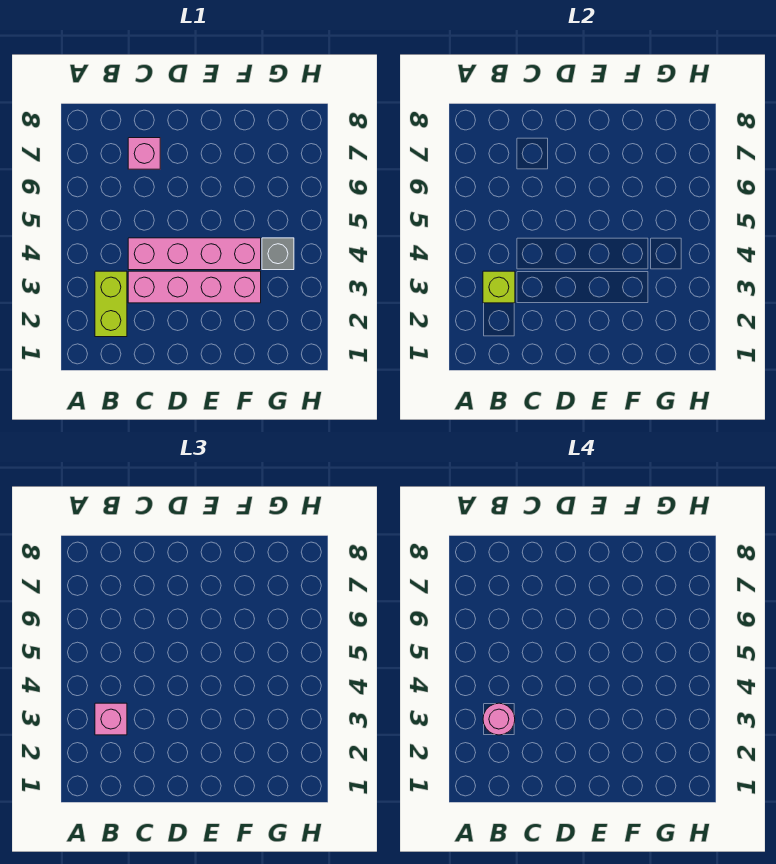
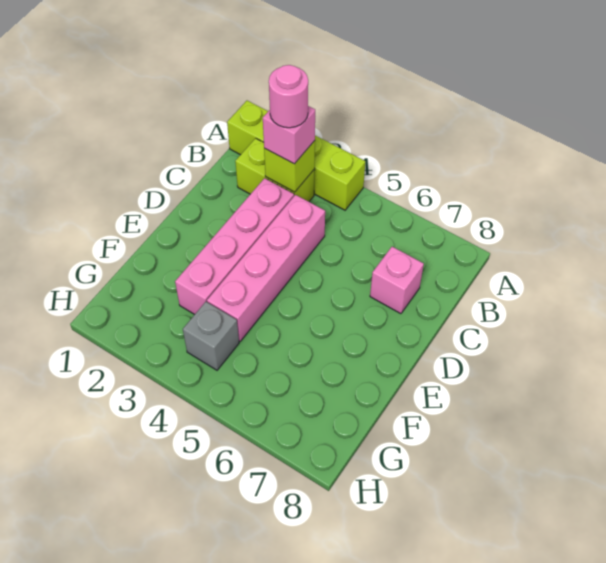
none -> lime 1x4 brick [227,101,365,210]

